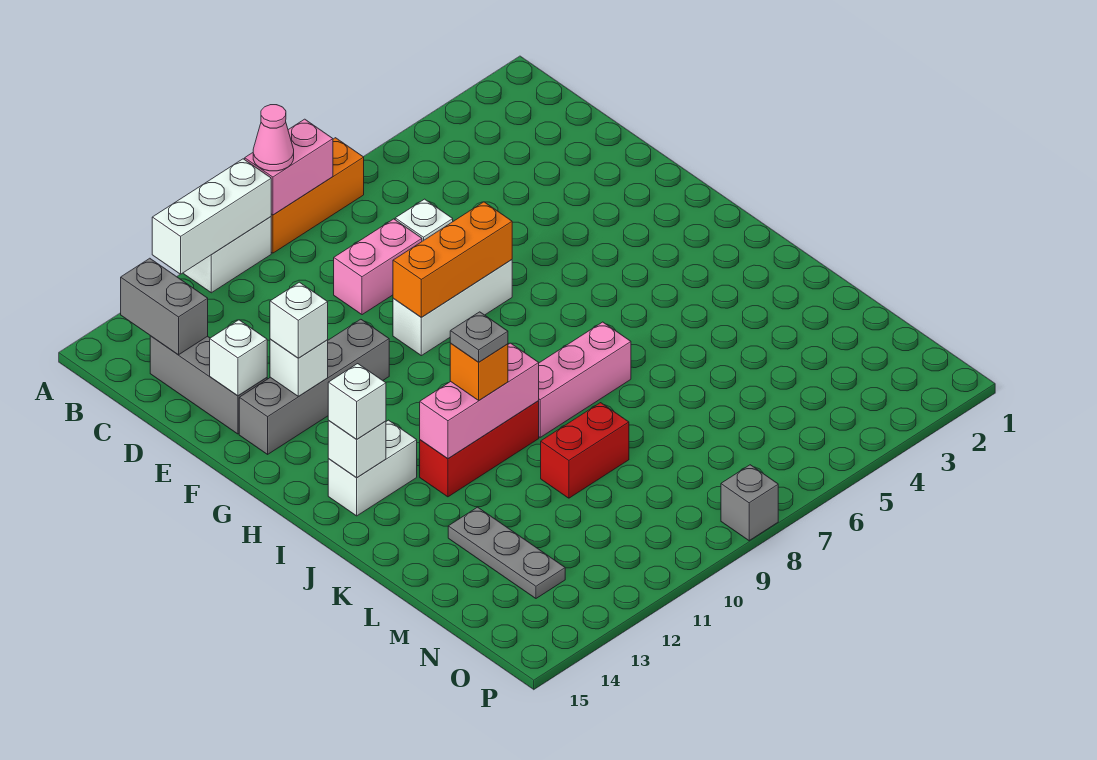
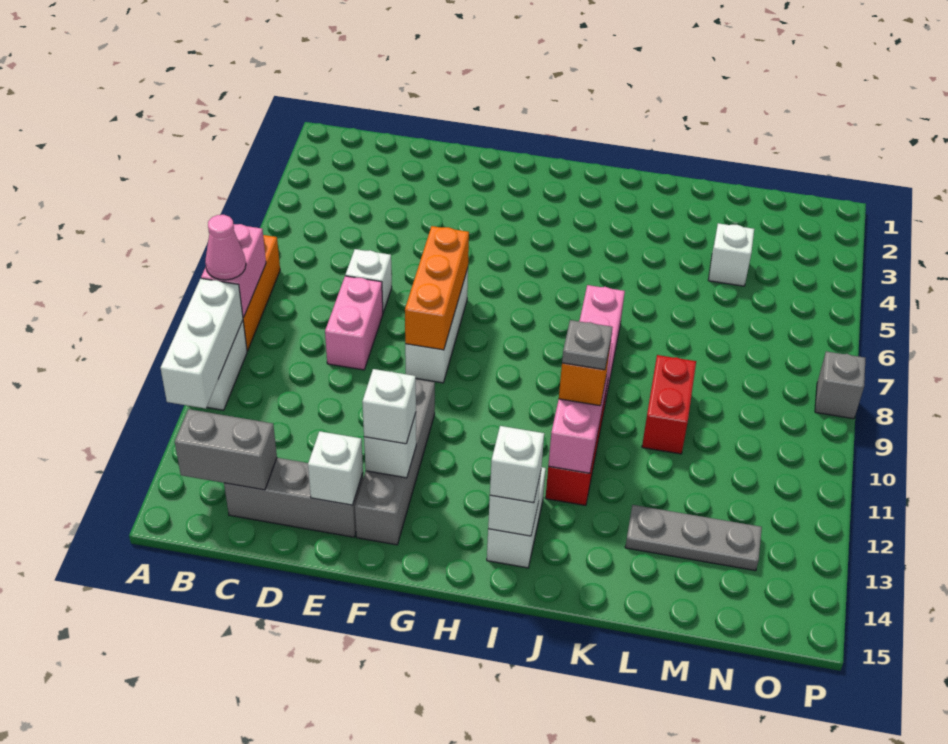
none -> white 1x1 brick [708,223,754,286]

